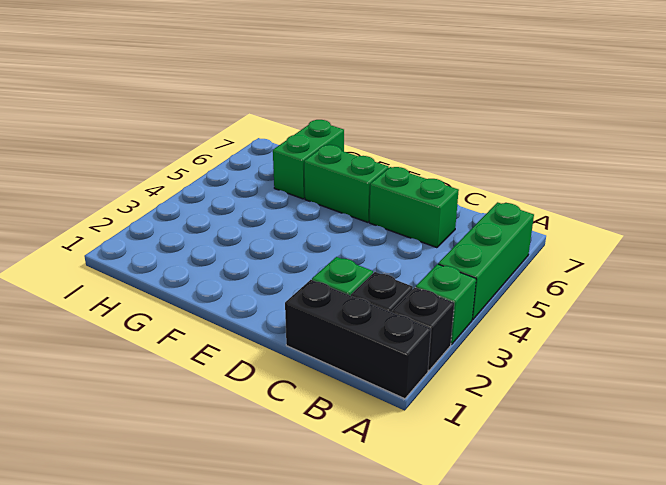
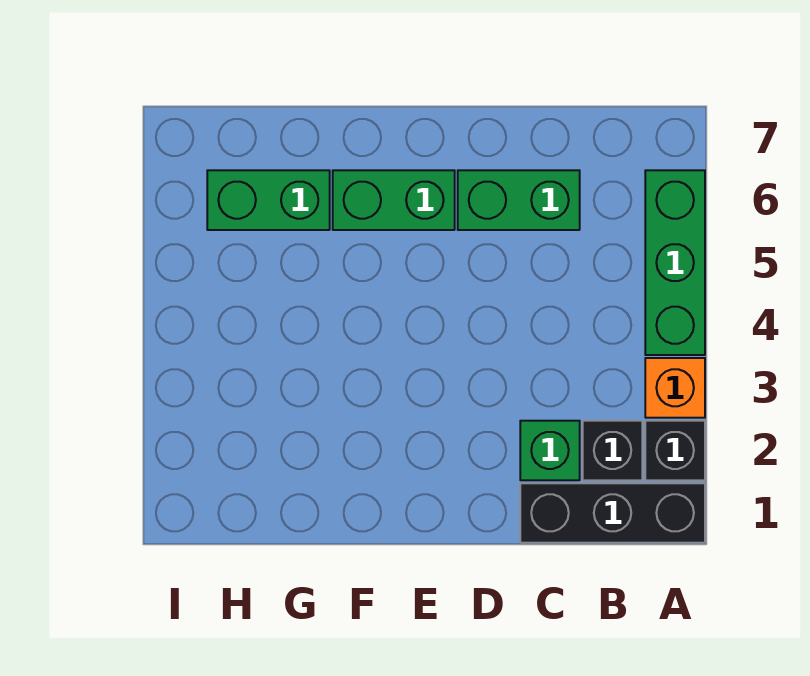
green 1x1 brick [416,264,476,344] -> orange 1x1 brick [645,358,705,418]
green 1x2 brick [273,120,344,199] -> green 1x2 brick turned to [207,170,330,230]

